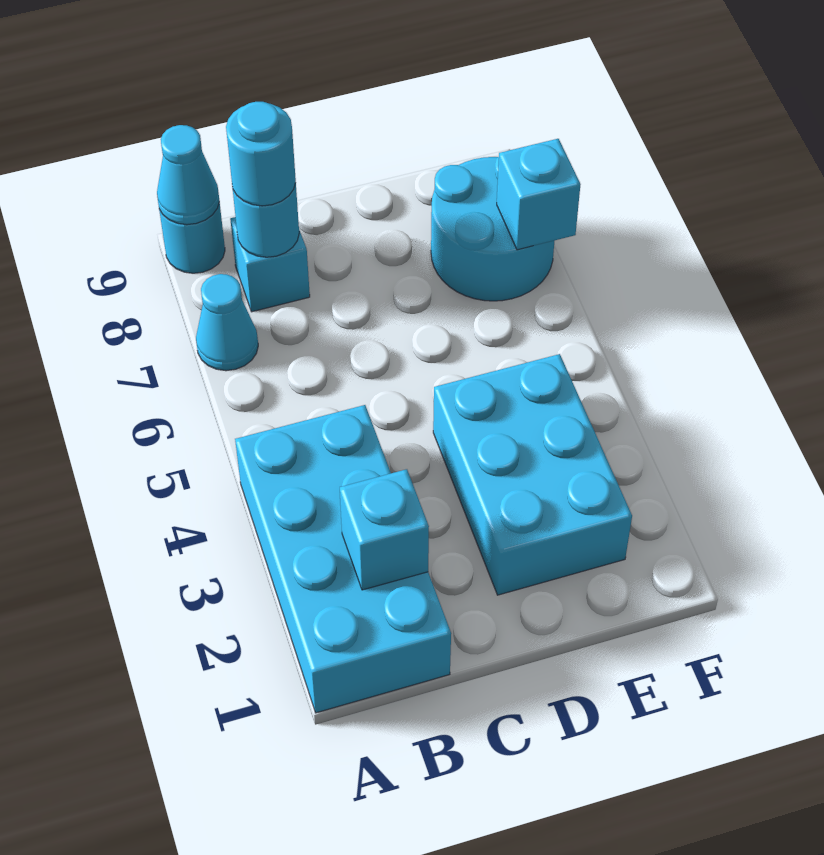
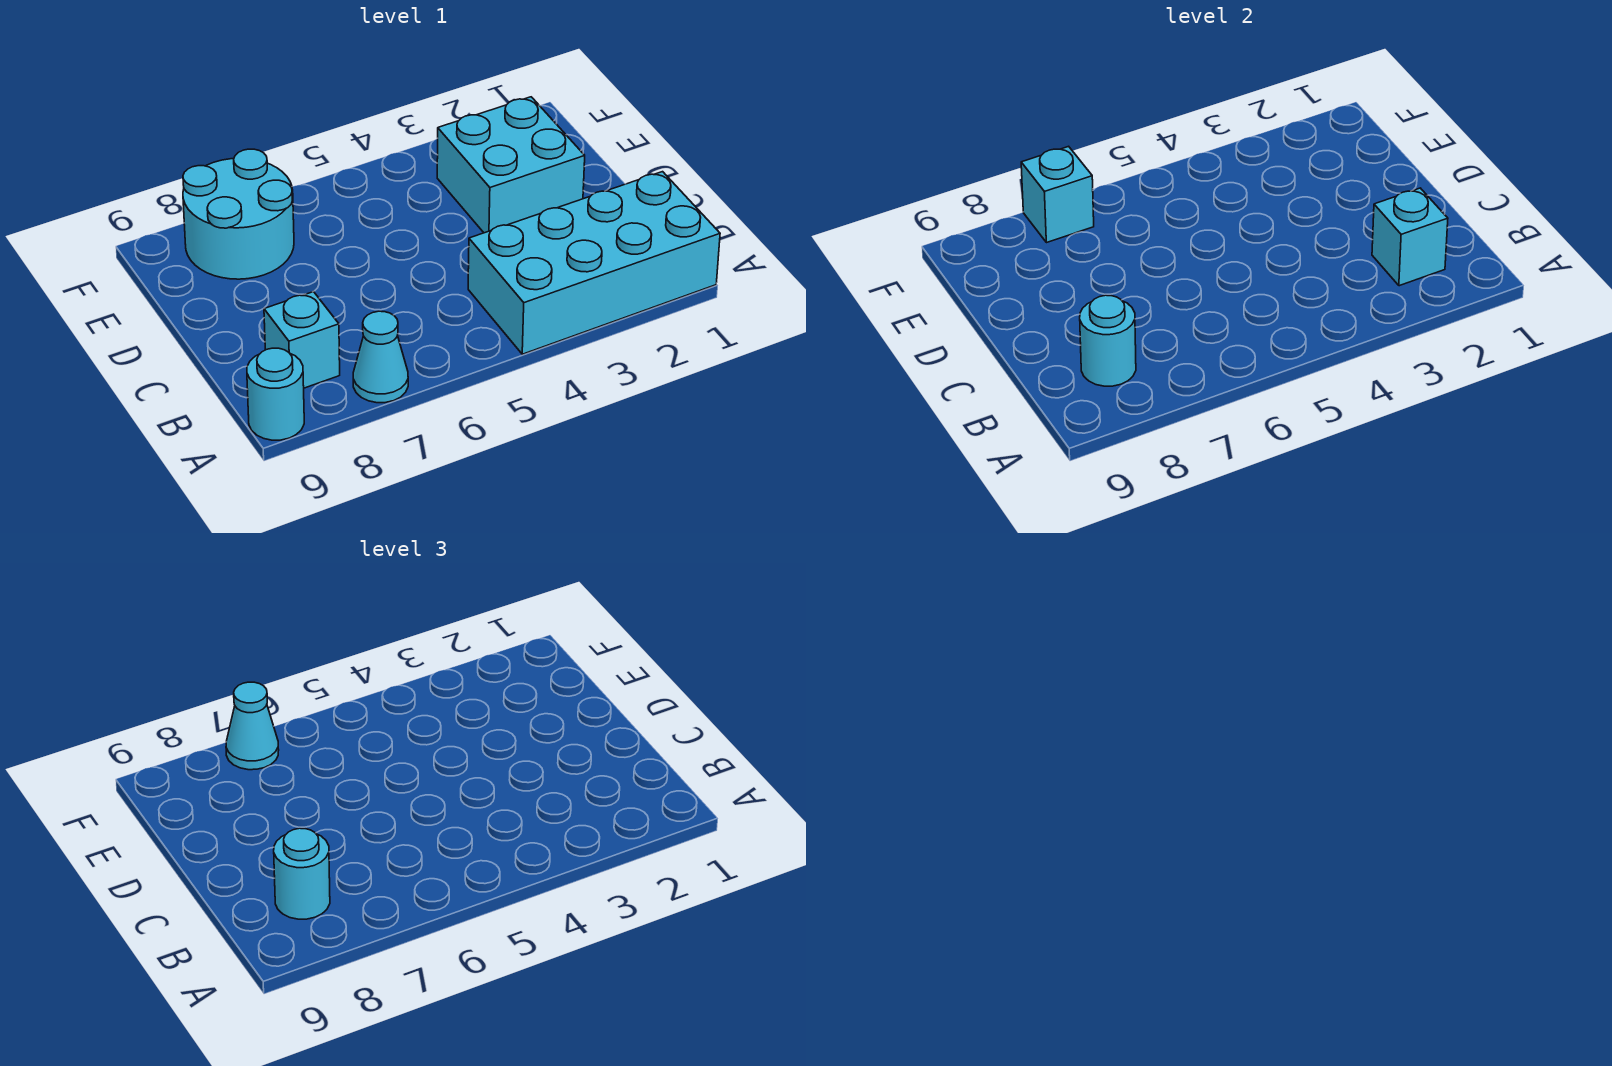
cyan 1x1 cone [157,125,219,225] -> cyan 1x1 cone moved to [226,682,279,770]
cyan 2x3 brick [433,354,632,595] -> cyan 2x2 brick [437,97,585,233]

